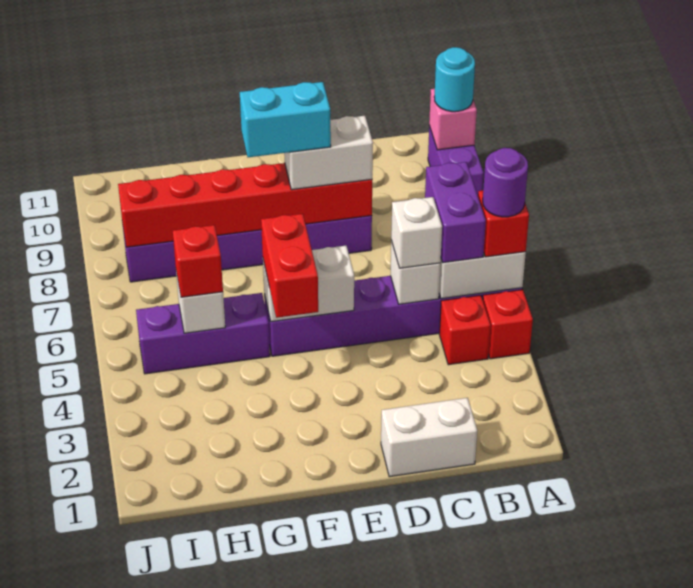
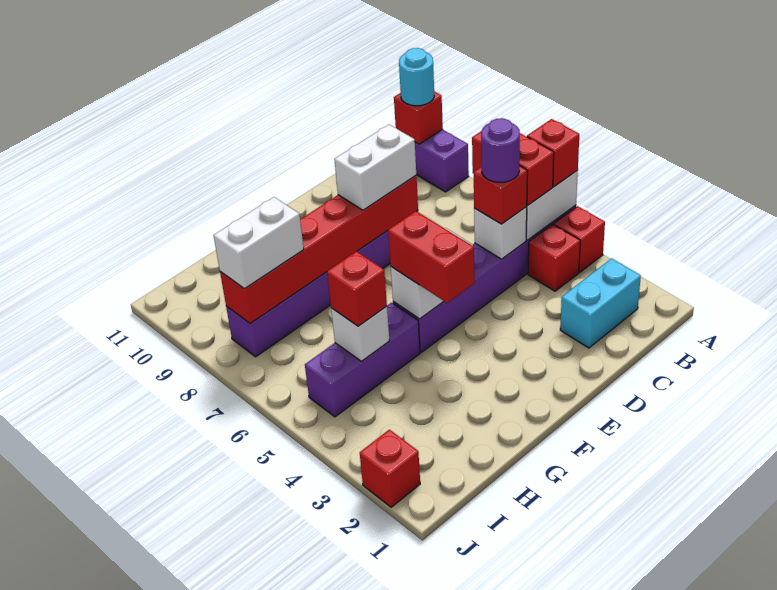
purple 1x1 round brick [483,148,528,217] -> purple 1x1 round brick moved to [481,118,520,182]
pink 1x1 brick [429,89,477,150] -> red 1x1 brick [394,91,443,144]
purple 1x2 brick [425,162,486,263] -> red 1x2 brick [472,132,554,205]
white 1x2 brick [381,398,477,477] -> white 1x2 brick moved to [214,197,304,289]
white 1x1 brick [391,197,442,268] -> red 1x1 brick [474,166,527,224]
cyan 1x2 brick [240,82,331,157] -> cyan 1x2 brick moved to [560,258,641,348]
none -> red 1x1 brick [360,430,420,507]

